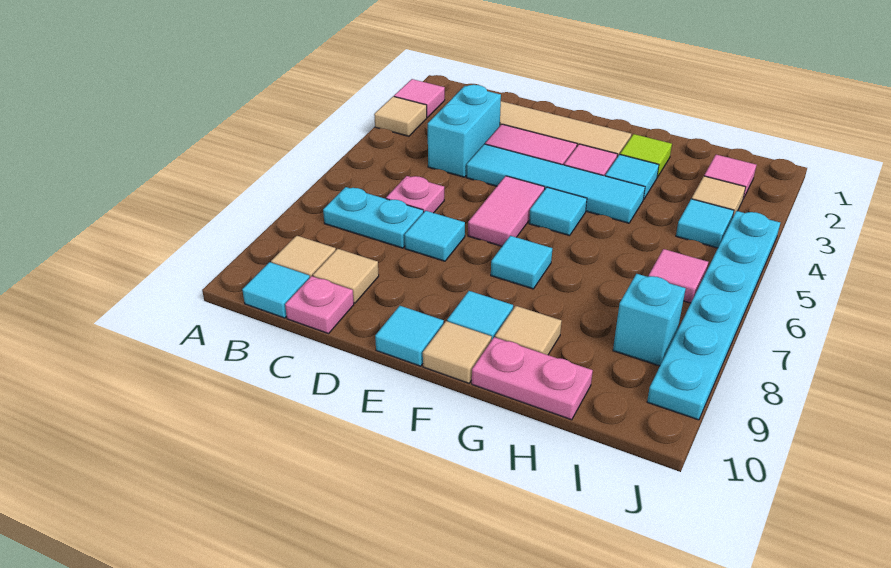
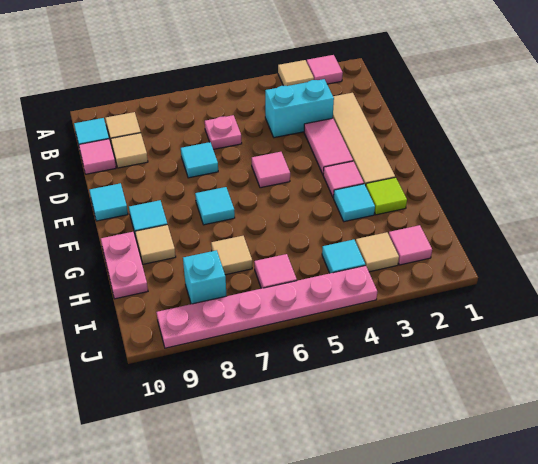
cyan 1x2 plate [323,187,424,248] -> none
pink 1x1 plate [285,276,354,334] -> pink 1x1 tile [79,139,116,174]
cyan 1x4 tile [466,144,645,223] -> none
pink 1x2 tile [468,176,545,246] -> pink 1x1 tile [252,152,290,188]
cyan 1x1 tile [529,187,587,236] -> none
tan 1x1 tile [423,321,492,383] -> tan 1x1 tile moved to [211,236,252,275]
cyan 1x6 plate [647,211,780,420] -> pink 1x6 plate [156,265,377,348]

